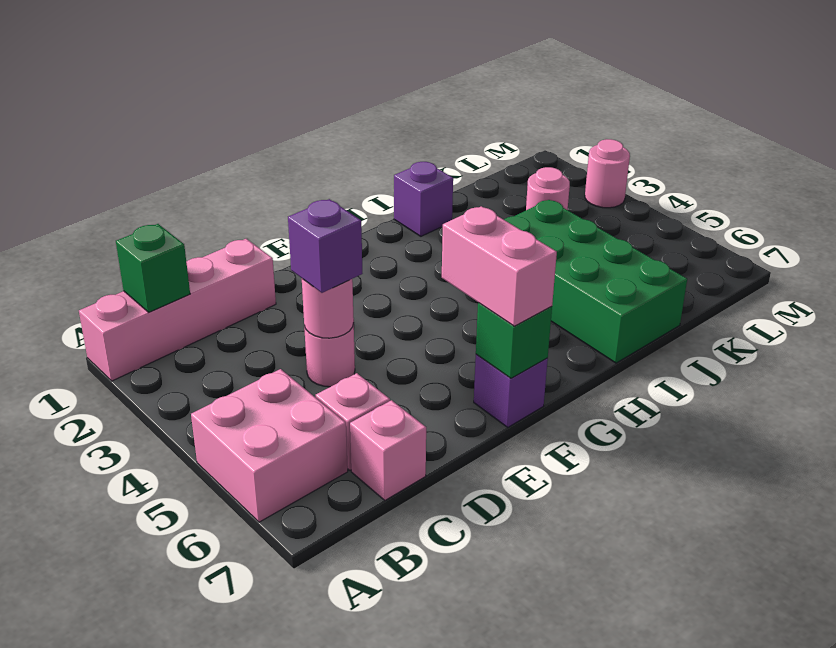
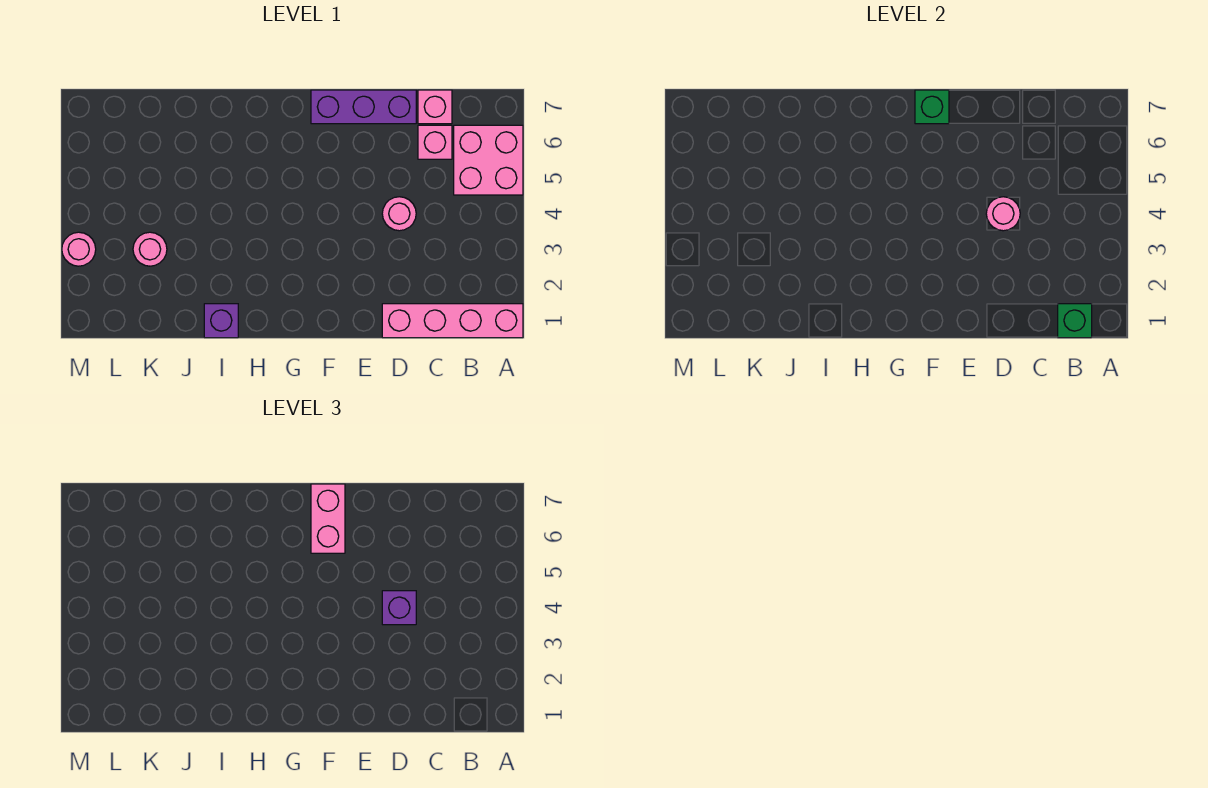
purple 1x1 brick [474,354,548,427] -> purple 1x3 brick [311,90,416,124]
green 2x4 brick [504,200,687,363] -> none

